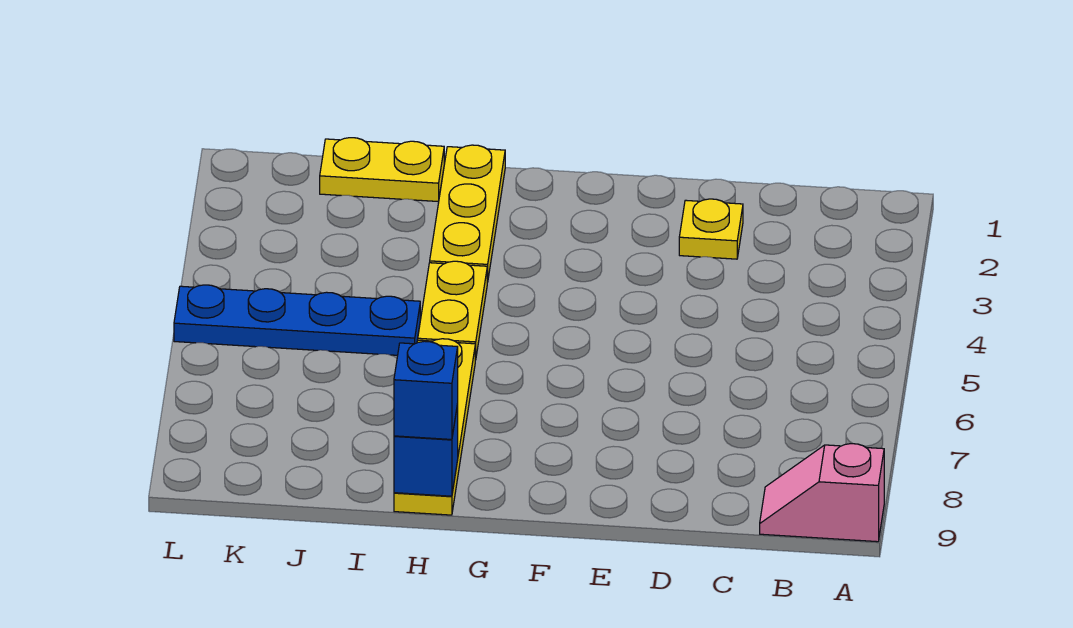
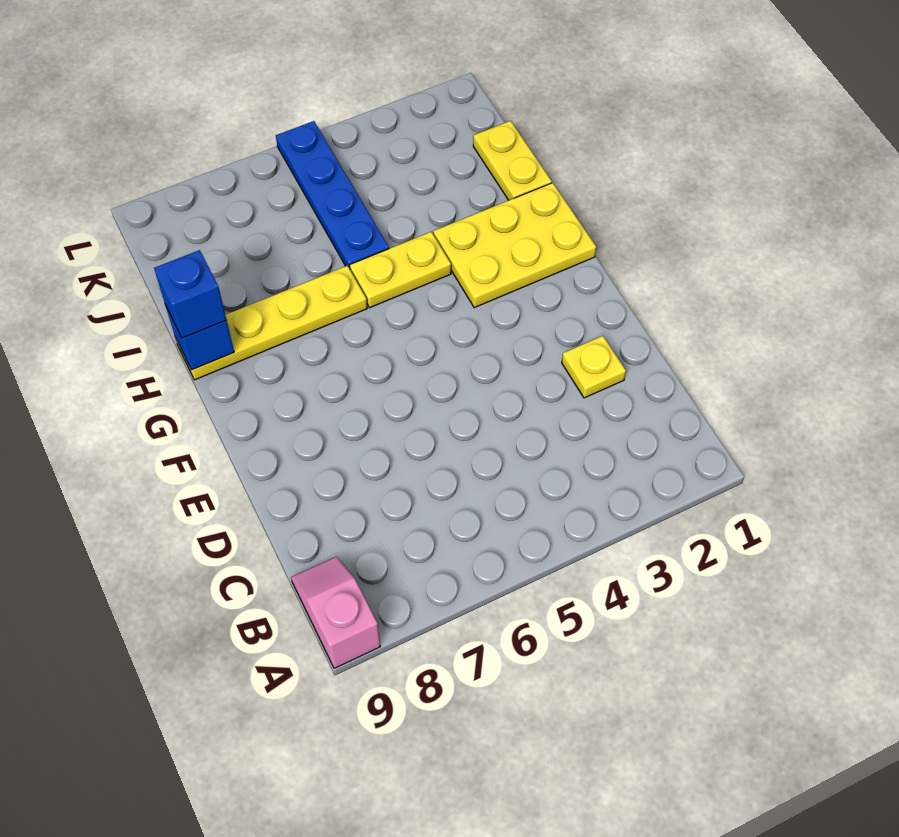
yellow 1x3 plate [430,145,505,282] -> yellow 2x3 plate [433,183,596,308]

